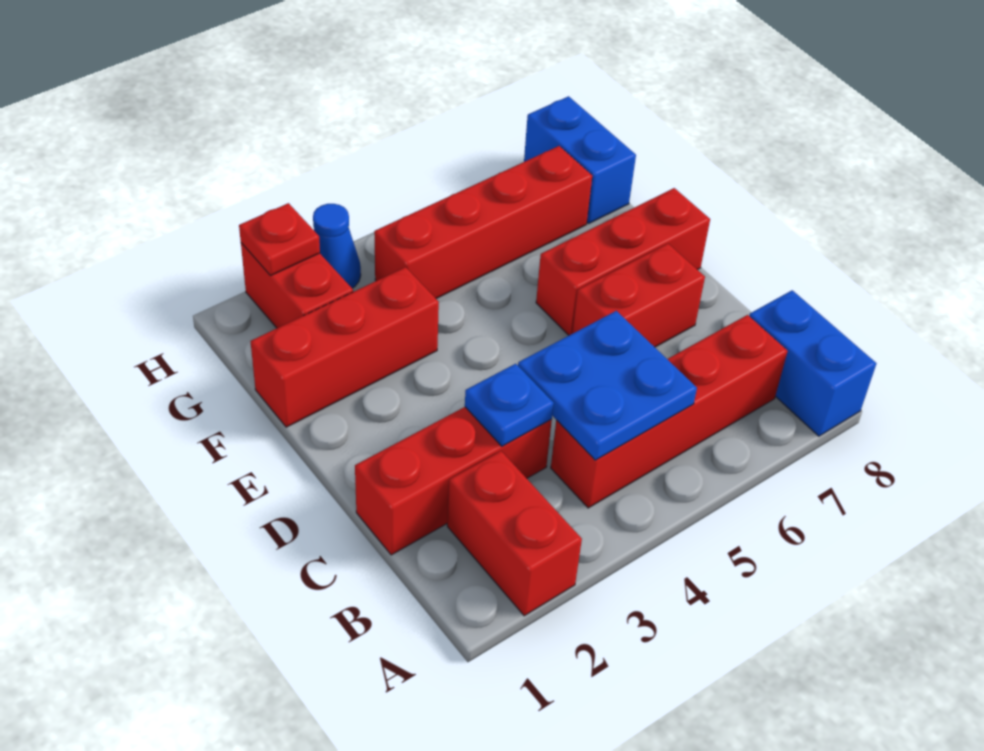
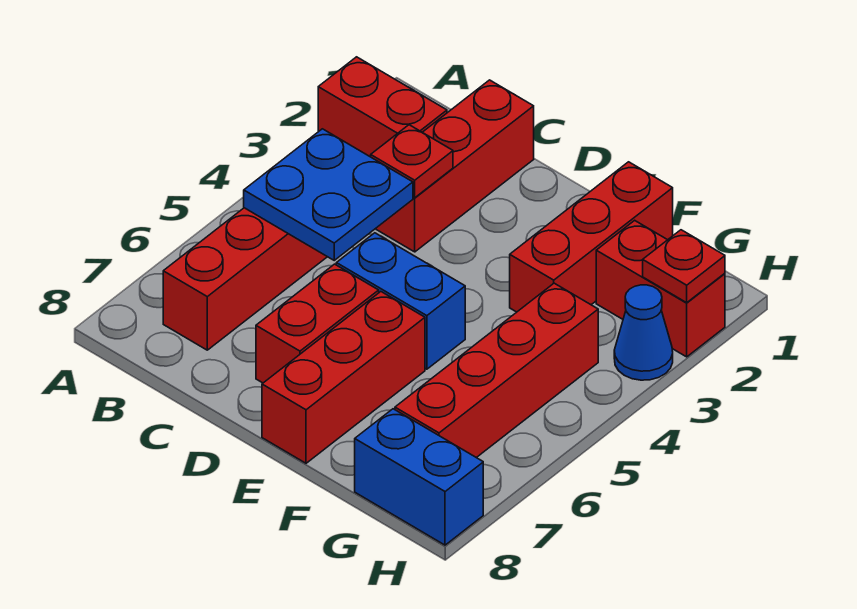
blue 1x2 brick [749,290,876,436] -> blue 1x2 brick moved to [336,233,465,369]
blue 1x1 plate [465,364,554,446] -> red 1x1 plate [371,125,453,198]

